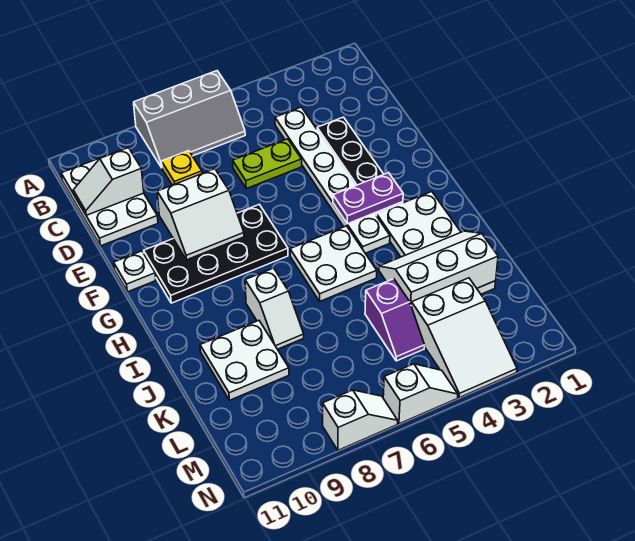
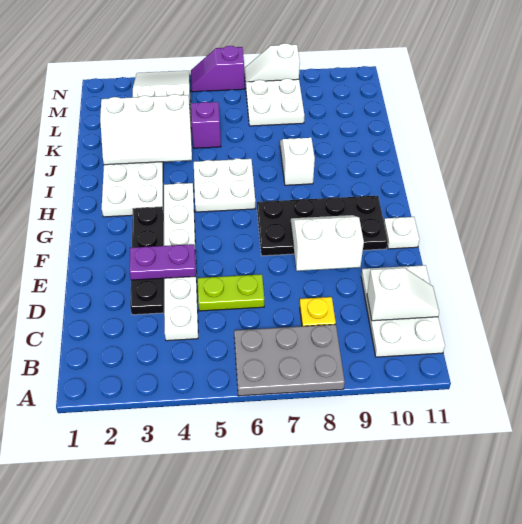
grey 2x3 slope [134,71,245,168] -> grey 2x3 plate [234,324,345,396]
purple 1x2 plate [333,173,403,224] -> purple 1x2 plate moved to [130,244,196,280]
white 2x2 plate [200,321,289,400] -> white 2x2 plate moved to [246,79,304,126]
white 1x2 slope [383,364,458,424] -> purple 1x2 slope [191,46,245,92]

